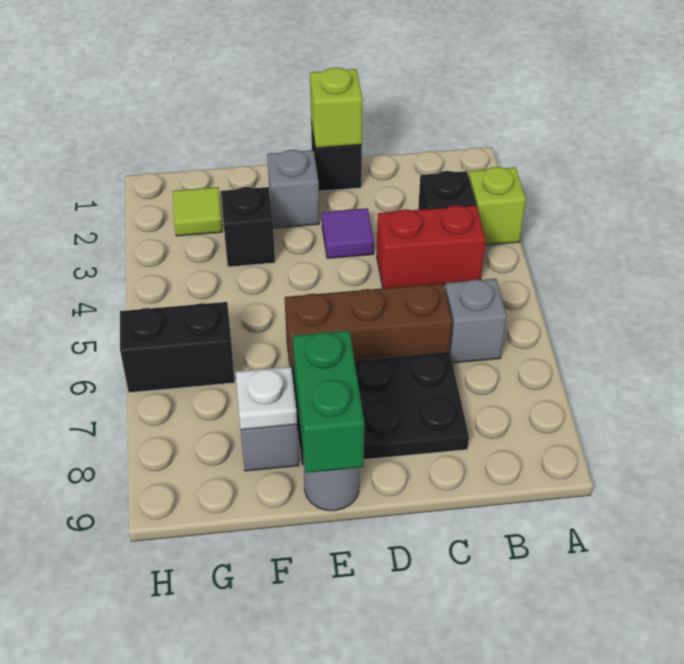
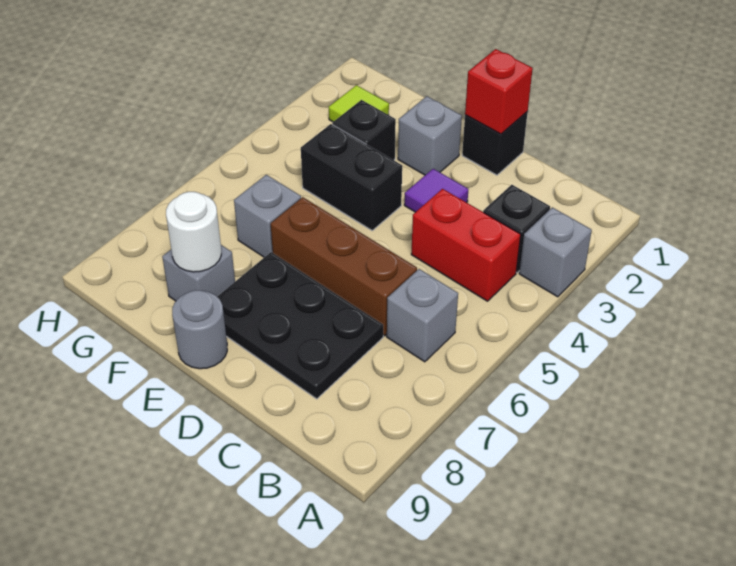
lime 1x1 brick [469,167,526,245] -> grey 1x1 brick [519,207,592,297]
lime 1x1 brick [310,67,363,148] -> red 1x1 brick [465,49,533,134]
green 1x2 brick [293,331,365,473] -> none
none -> grey 1x1 brick [234,175,301,257]
white 1x1 plate [236,367,297,430] -> white 1x1 round brick [166,192,221,272]
black 1x2 brick [120,302,235,393] -> black 1x2 brick moved to [301,124,402,230]

